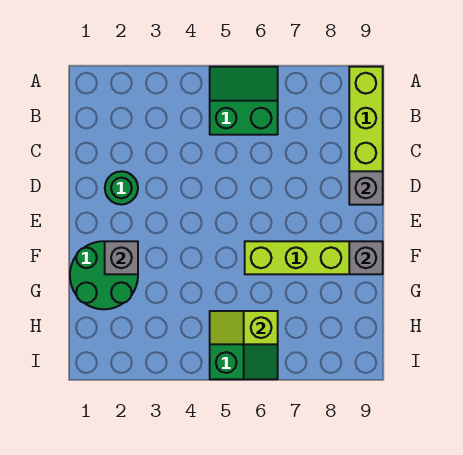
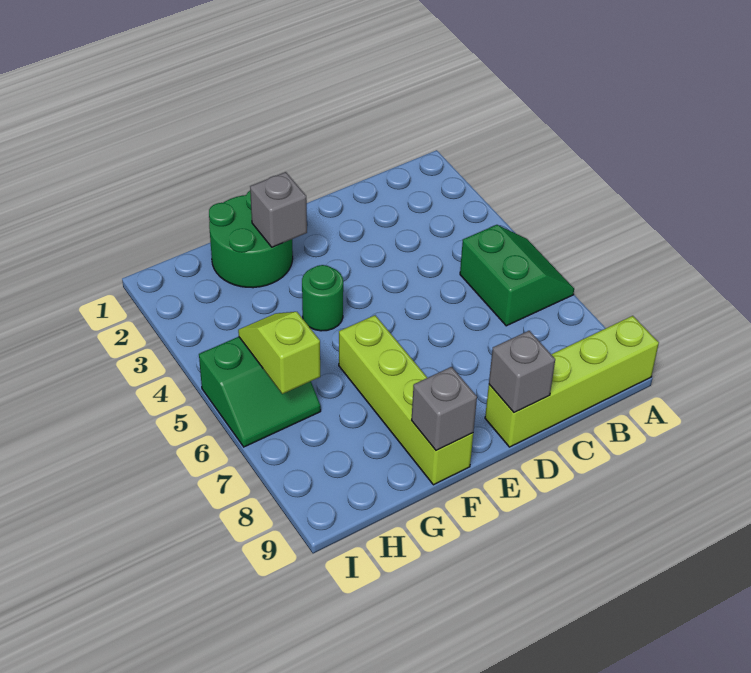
green 1x1 round brick [105,171,138,205] -> green 1x1 round brick moved to [302,265,343,331]

